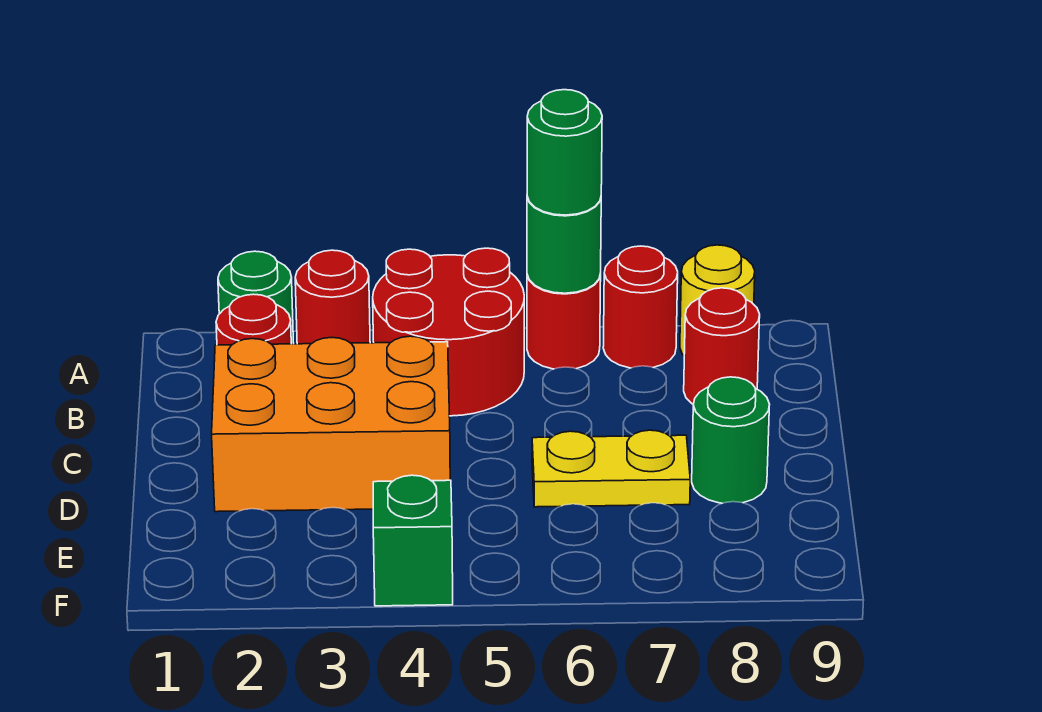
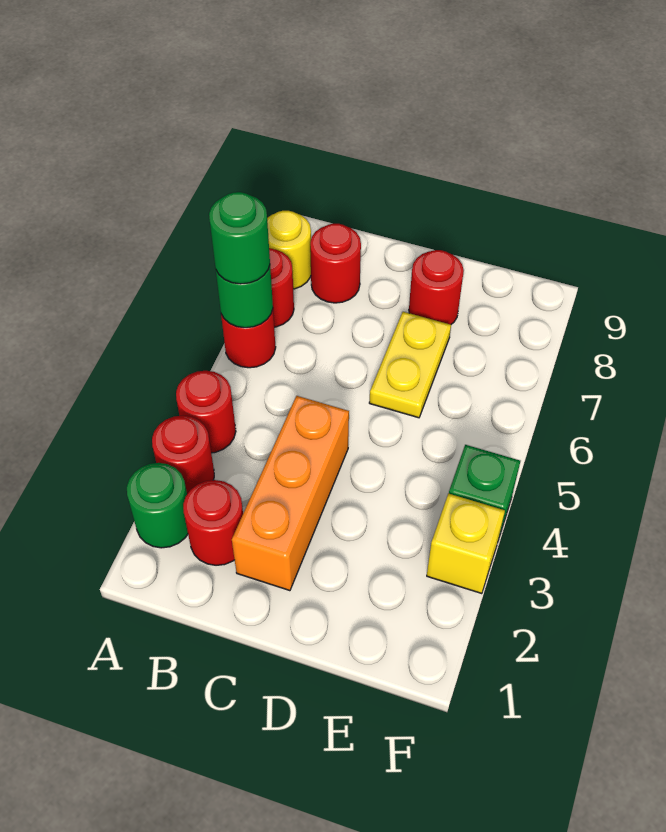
red 2x2 round brick [373,248,524,416] -> red 1x1 round brick [176,371,236,453]
orange 2x3 brick [212,336,450,512] -> orange 1x3 brick [232,396,349,591]
green 1x1 round brick [692,377,770,503] -> red 1x1 round brick [409,250,464,324]
none -> yellow 1x1 brick [427,493,505,594]

